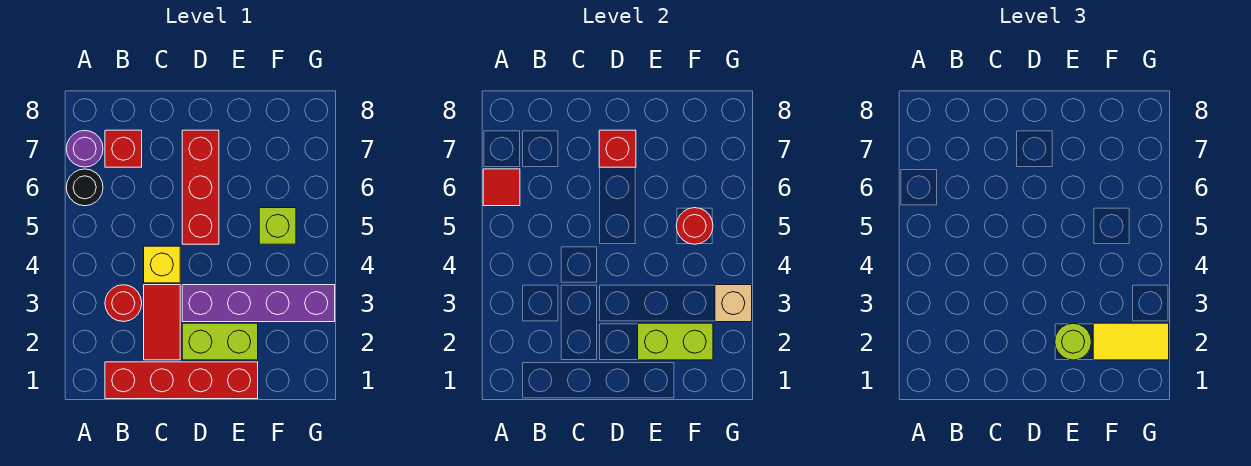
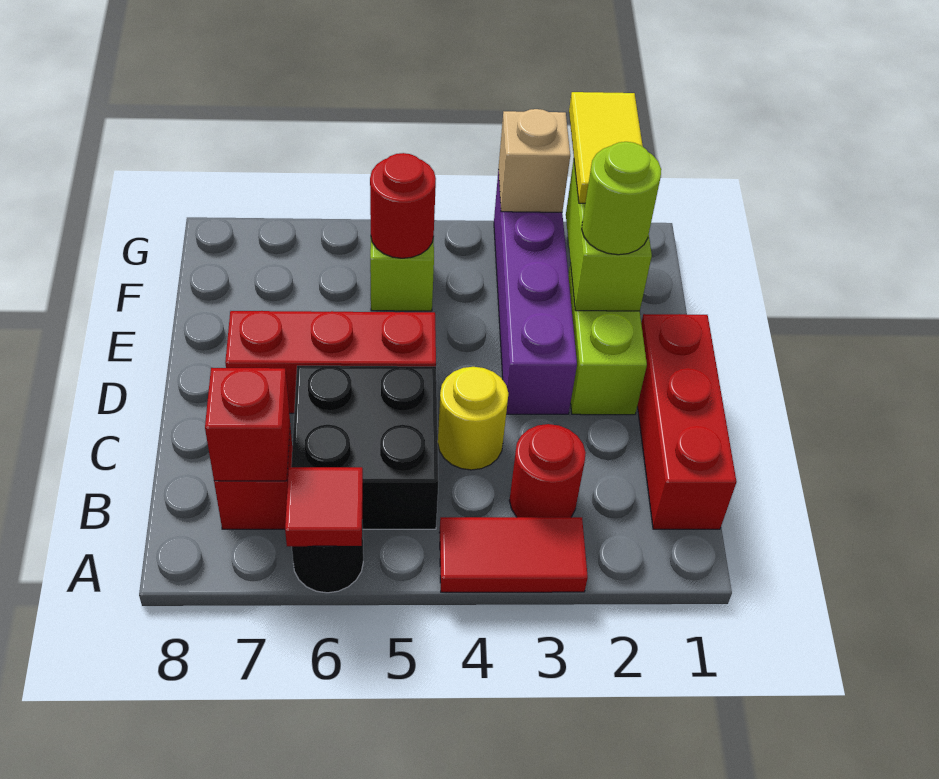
purple 1x1 round brick [66,130,103,167] -> none
red 1x4 brick [105,362,258,399] -> red 1x3 brick [637,314,737,529]
none -> black 2x2 brick [291,366,439,529]
red 1x2 tile [144,285,180,360] -> red 1x2 tile moved to [439,517,588,592]
yellow 1x1 brick [144,246,180,283] -> yellow 1x1 round brick [438,367,509,470]
red 1x1 brick [599,130,636,167] -> red 1x1 brick moved to [205,368,290,481]

